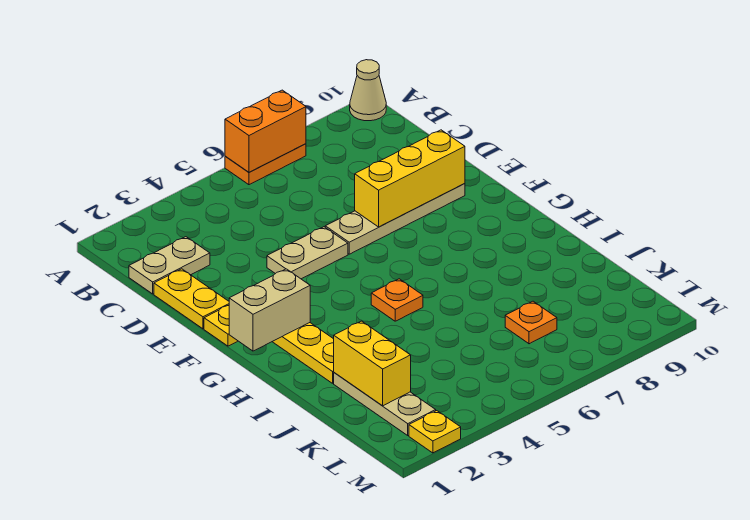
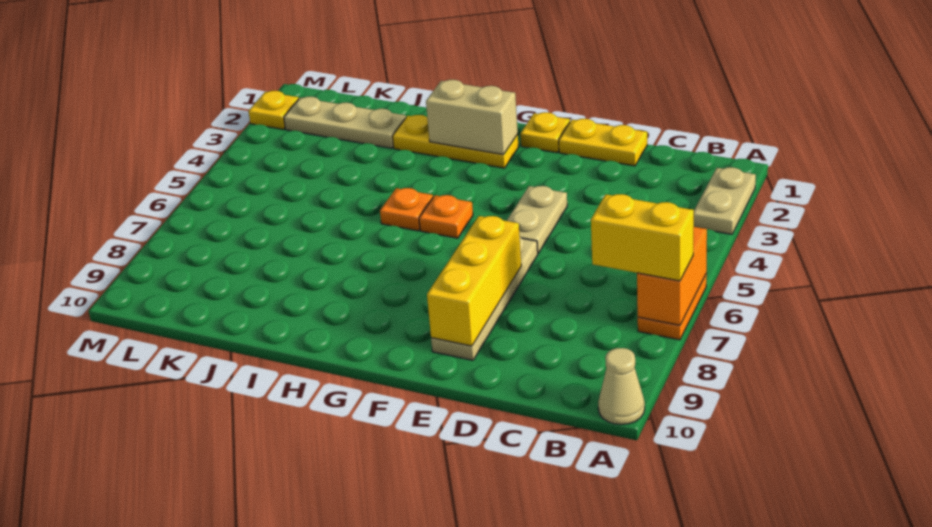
tan 1x2 plate [129,237,210,294] -> tan 1x2 plate moved to [694,167,756,234]
tan 1x2 brick [229,269,310,351] -> tan 1x2 brick turned to [426,80,518,155]
yellow 1x2 brick [334,321,411,406] -> yellow 1x2 brick moved to [591,194,694,281]
orange 1x1 plate [505,301,557,344] -> orange 1x1 plate moved to [419,195,473,238]

